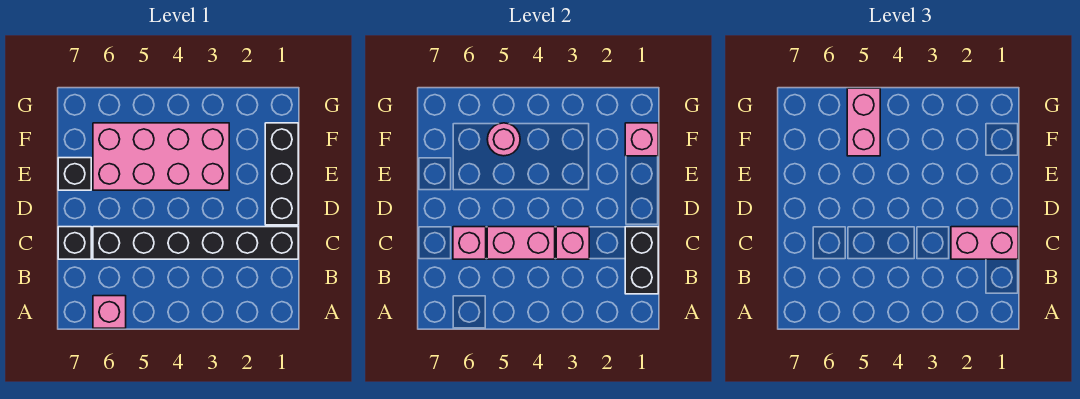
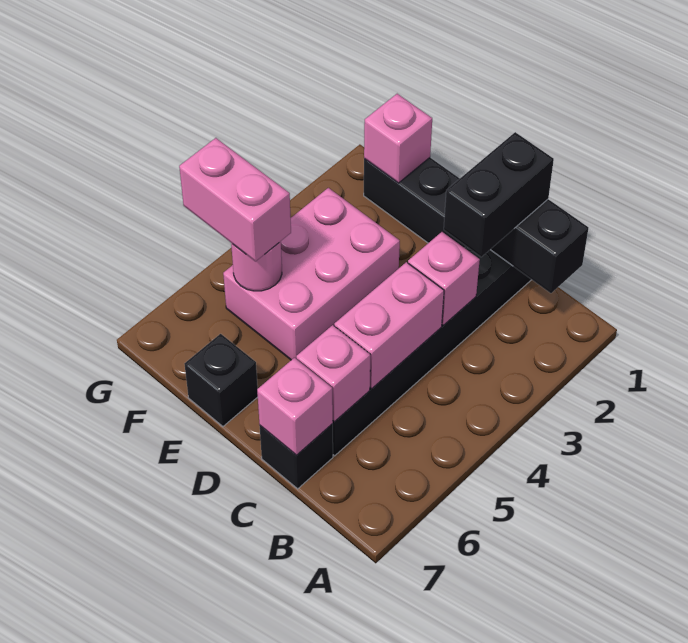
pink 1x1 brick [93,296,126,328] -> pink 1x1 brick moved to [257,358,333,455]
pink 1x2 brick [951,227,1018,259] -> black 1x2 brick [444,132,554,257]
pink 2x4 brick [93,123,229,190] -> pink 2x3 brick [223,188,400,360]

